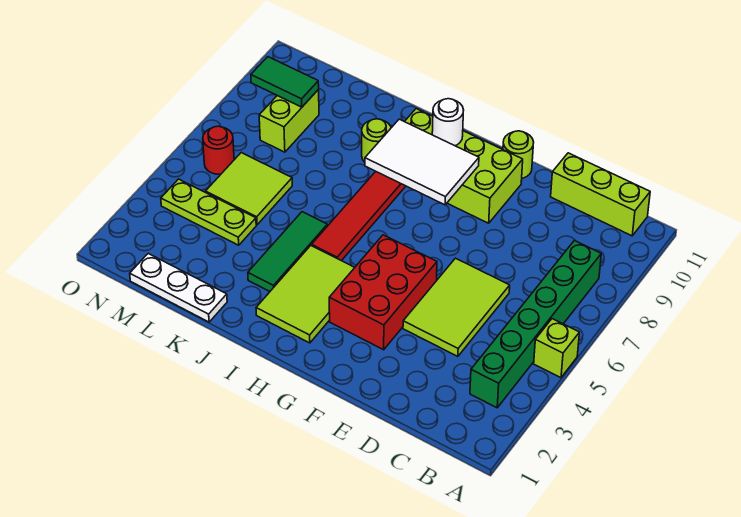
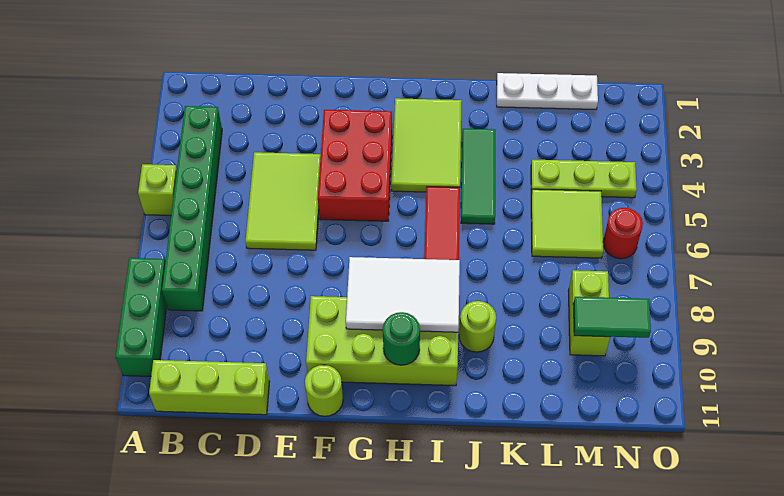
none -> green 1x3 brick [116,258,167,376]
white 1x1 round brick [432,99,464,146] -> green 1x1 round brick [383,312,420,365]

